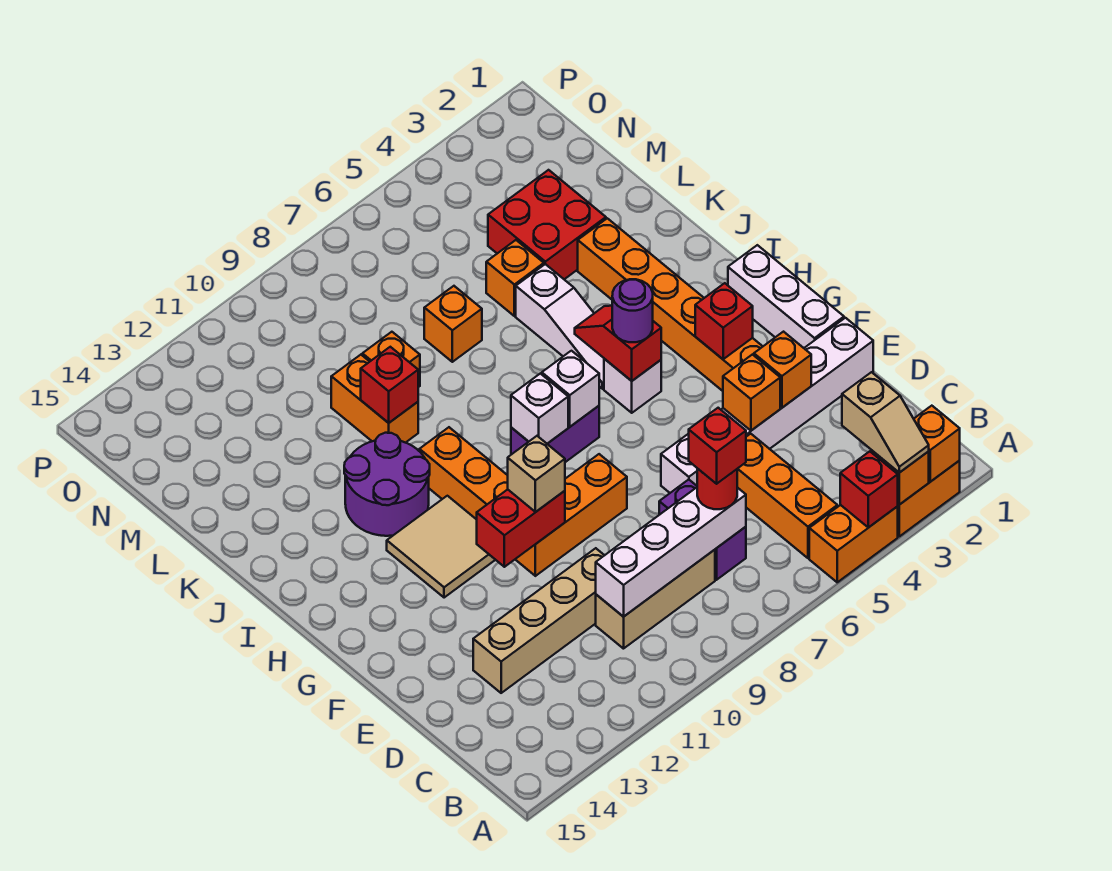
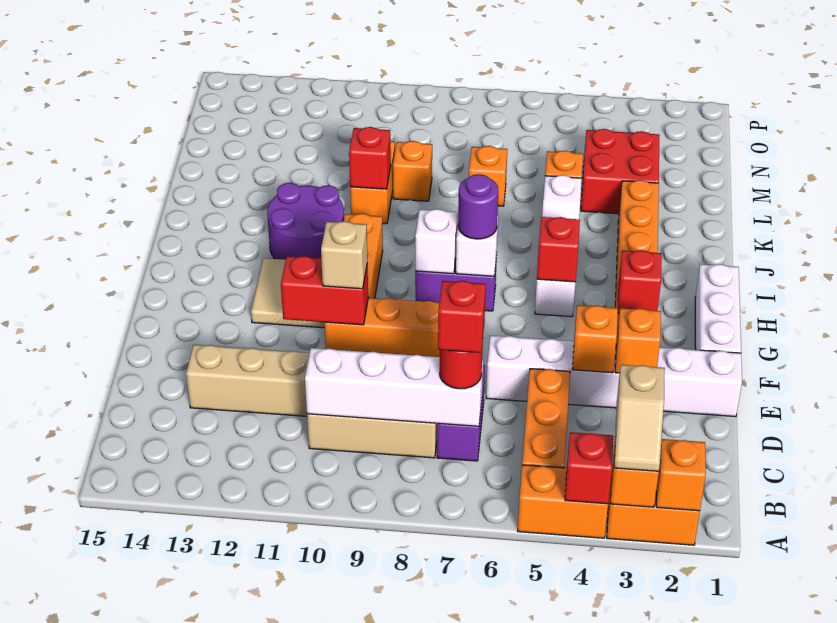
purple 1x1 round brick [612,279,653,342] -> purple 1x1 round brick moved to [458,174,498,239]

